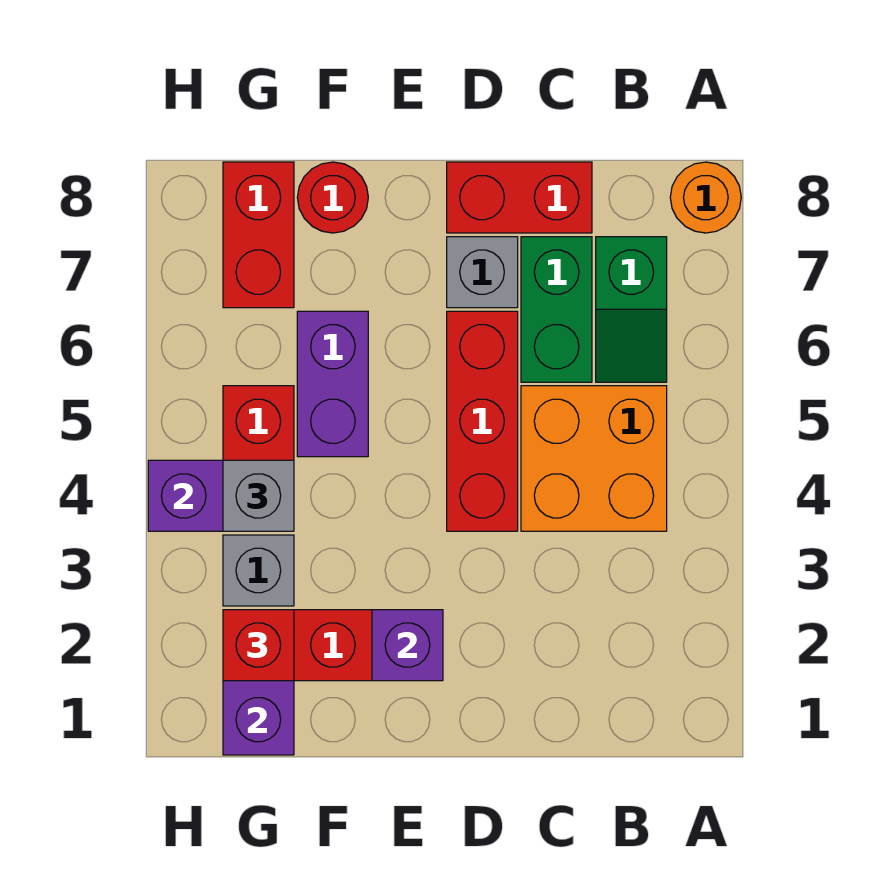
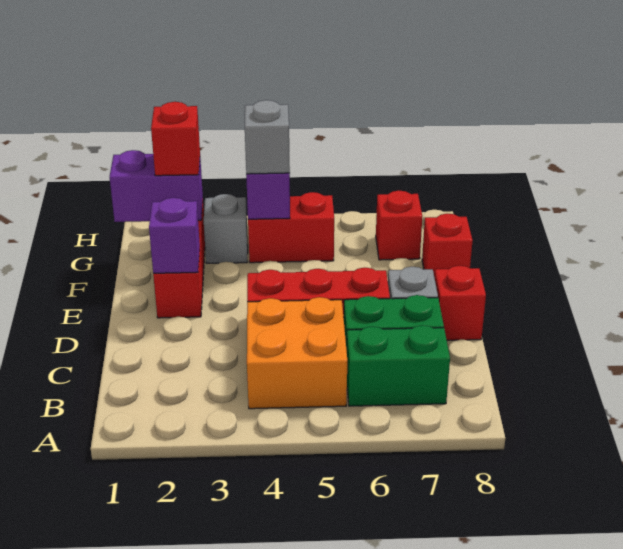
orange 1x1 round brick [670,162,741,233] -> none
green 1x2 slope [596,237,667,382] -> green 1x2 brick [347,325,450,406]
red 1x2 brick [447,162,592,233] -> red 1x1 brick [434,266,486,340]
purple 1x2 brick [297,311,368,457] -> none
red 1x1 round brick [297,162,368,233] -> red 1x1 brick [422,213,473,276]
red 1x2 brick [223,162,294,308] -> red 1x1 brick [376,191,422,260]

